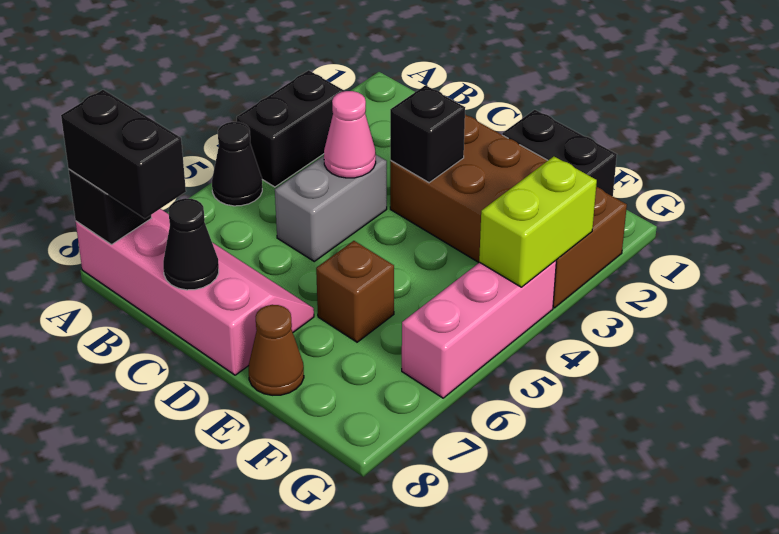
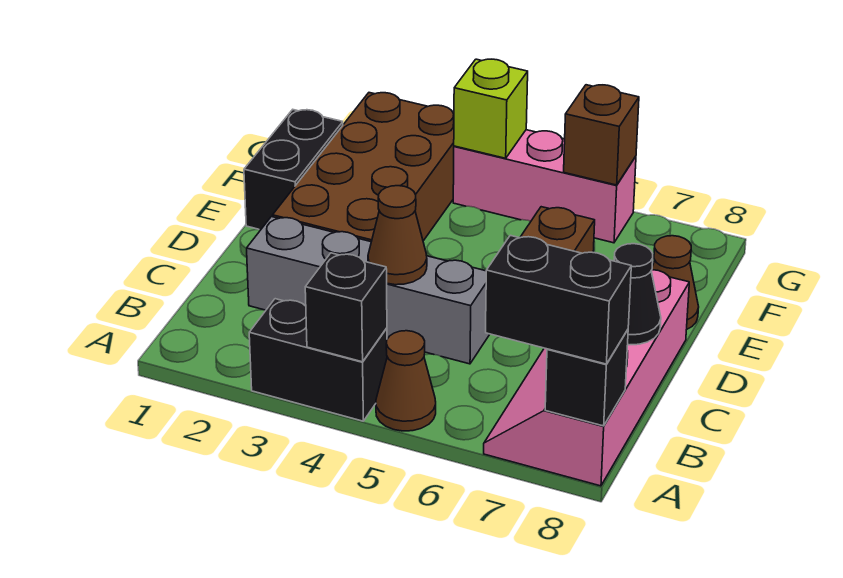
black 1x1 cone [212,122,262,206] -> brown 1x1 cone [376,331,436,431]
black 1x2 brick [61,90,186,219] -> black 1x2 brick turned to [486,235,631,364]
grey 1x2 brick [275,155,387,261] -> grey 1x4 brick [247,217,490,364]
pink 1x1 cone [324,91,376,178] -> brown 1x1 cone [368,186,427,285]
black 1x1 brick [390,85,465,183] -> black 1x1 brick moved to [305,253,387,362]
lime 1x2 brick [479,157,597,287] -> lime 1x1 brick [454,59,528,158]
none -> brown 1x1 brick [564,85,639,185]

